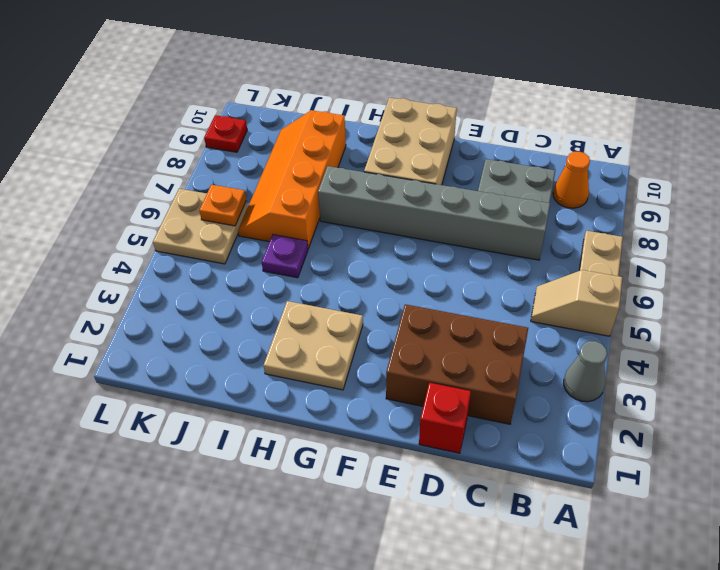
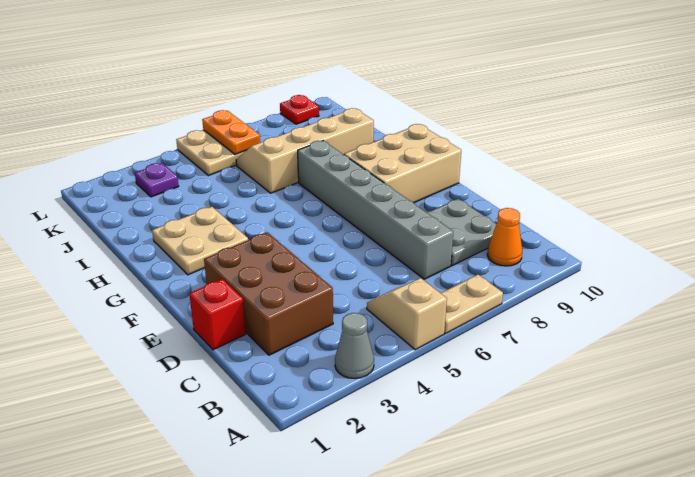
purple 1x1 plate [262,235,308,278] -> purple 1x1 plate moved to [135,163,179,197]
orange 2x4 slope [238,110,346,248] -> tan 2x4 slope [236,108,374,193]
orange 1x1 plate [199,185,246,226] -> orange 1x2 plate [202,110,260,155]

